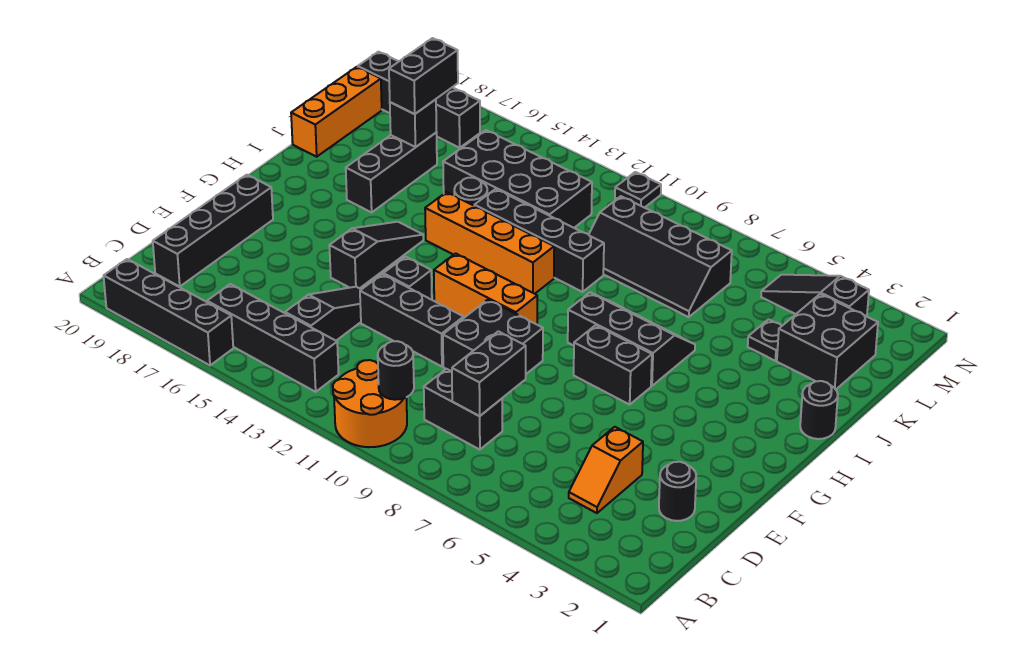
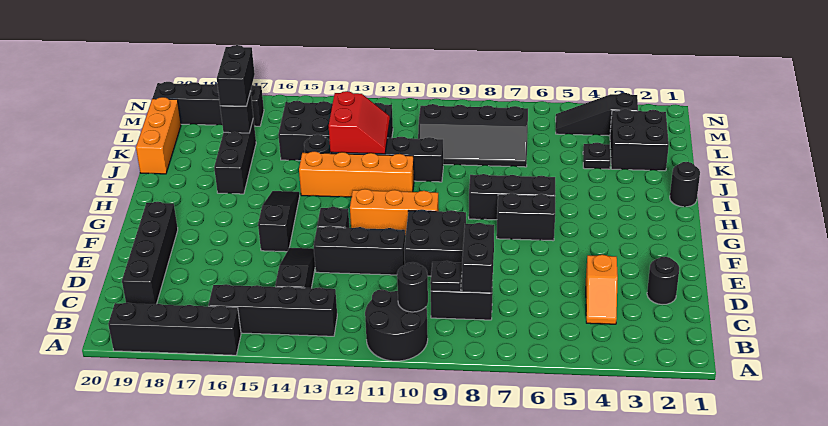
orange 2x2 round brick [333,360,407,447] -> black 2x2 round brick [365,290,428,361]
none -> red 2x2 slope [329,91,390,154]
black 1x1 plate [615,172,661,208] -> black 1x1 plate moved to [430,261,462,292]

